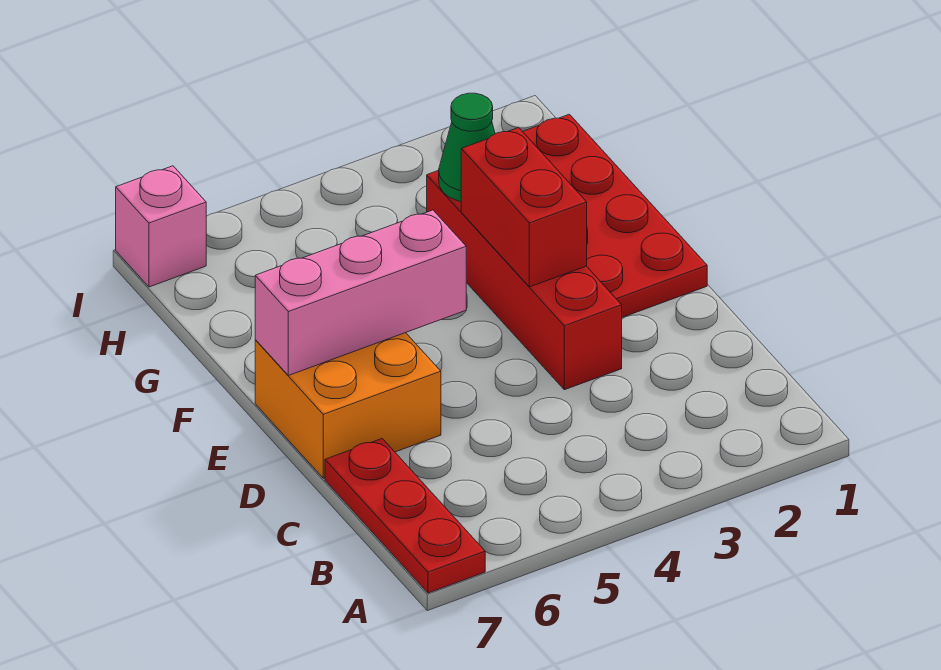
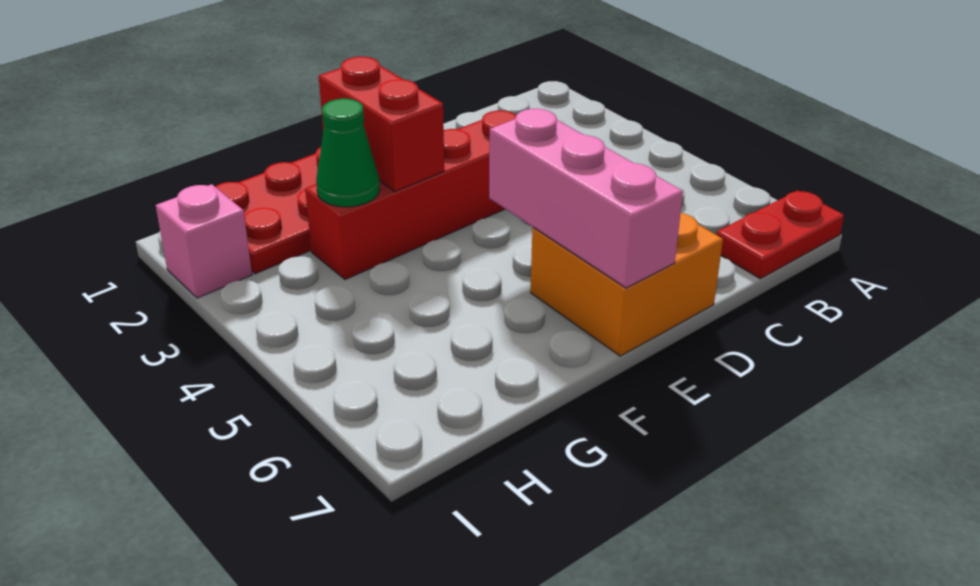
red 1x3 plate [325,439,485,593] -> red 1x2 plate [717,190,844,279]
red 1x2 brick [461,127,587,287] -> red 1x2 brick turned to [319,57,444,191]
pink 1x1 brick [116,166,206,287] -> pink 1x1 brick moved to [156,184,252,298]

